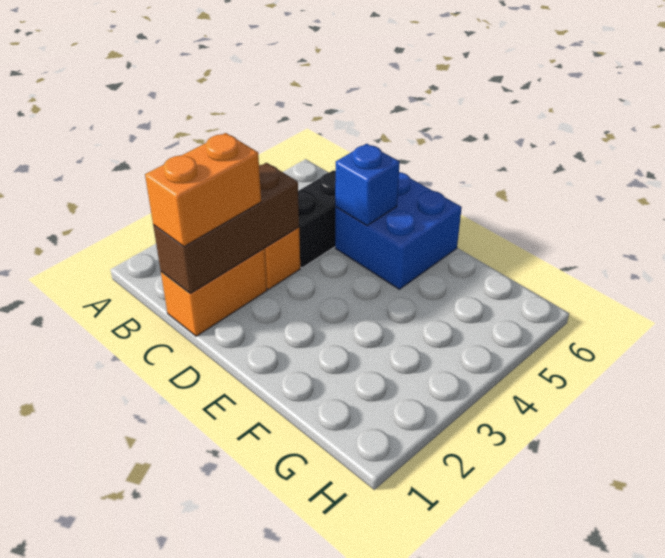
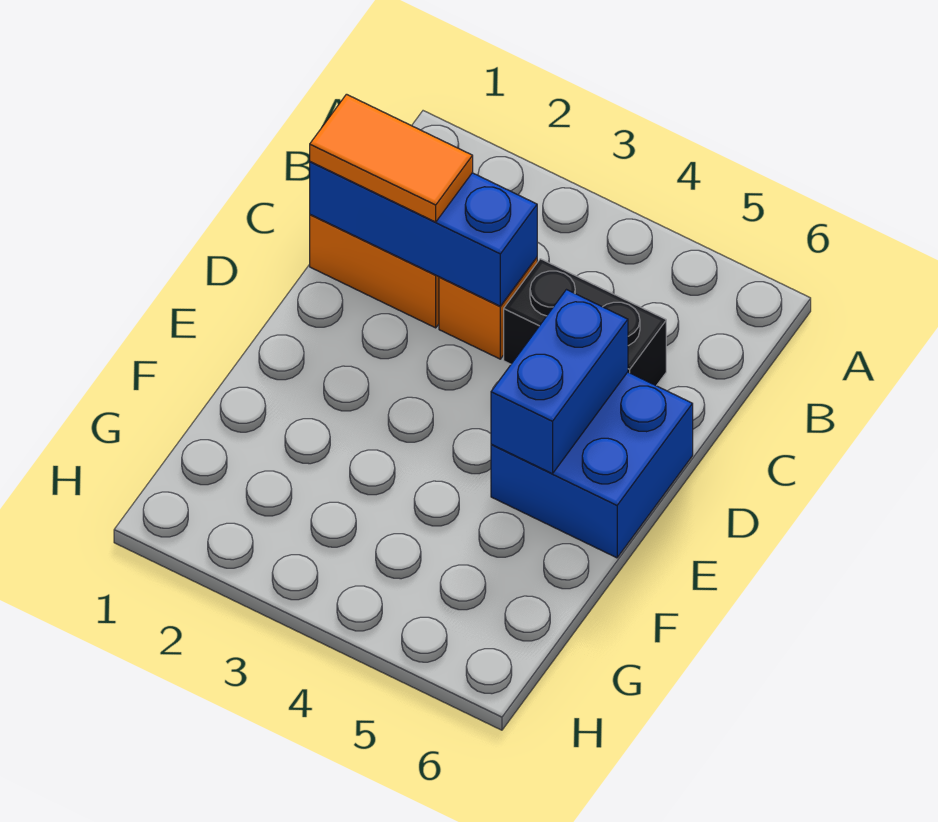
brown 1x3 brick [153,163,299,293] -> blue 1x3 brick [310,162,537,306]
orange 1x2 brick [145,133,261,247] -> orange 1x2 tile [310,94,473,222]
blue 1x1 brick [335,144,400,226] -> blue 1x2 brick [491,290,628,474]

